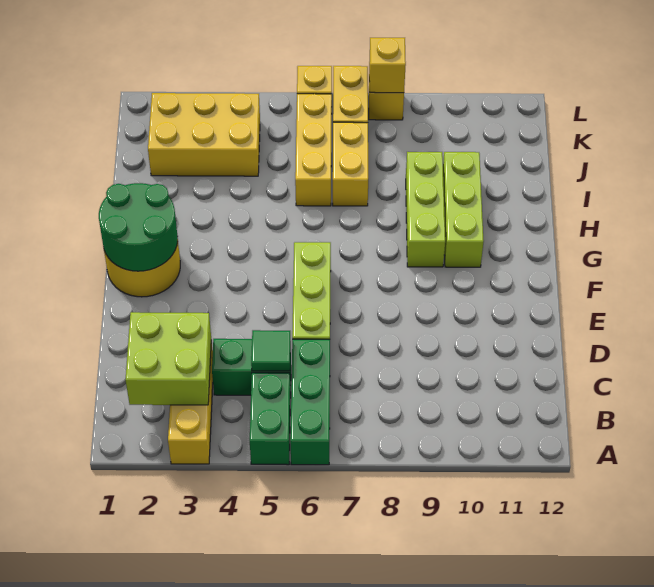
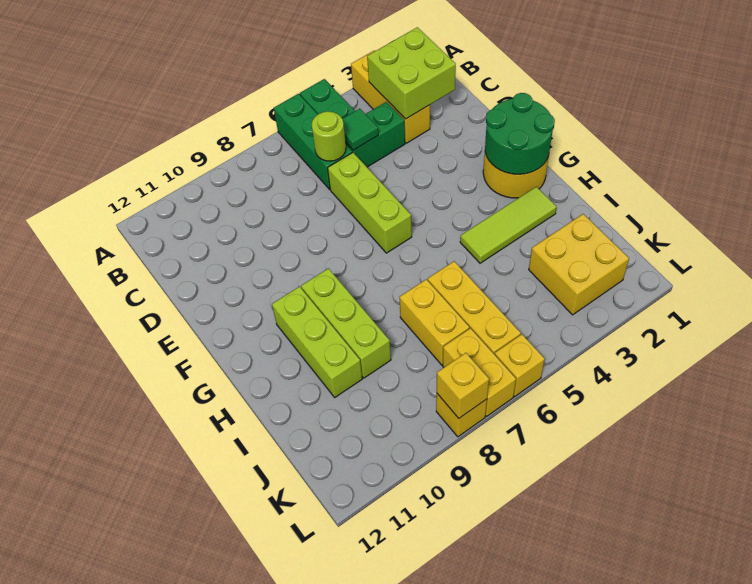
none -> lime 1x1 round brick [312,112,346,161]
none -> lime 1x3 tile [460,187,557,263]
yellow 2x3 brick [148,93,260,176] -> yellow 2x2 brick [529,214,629,315]

